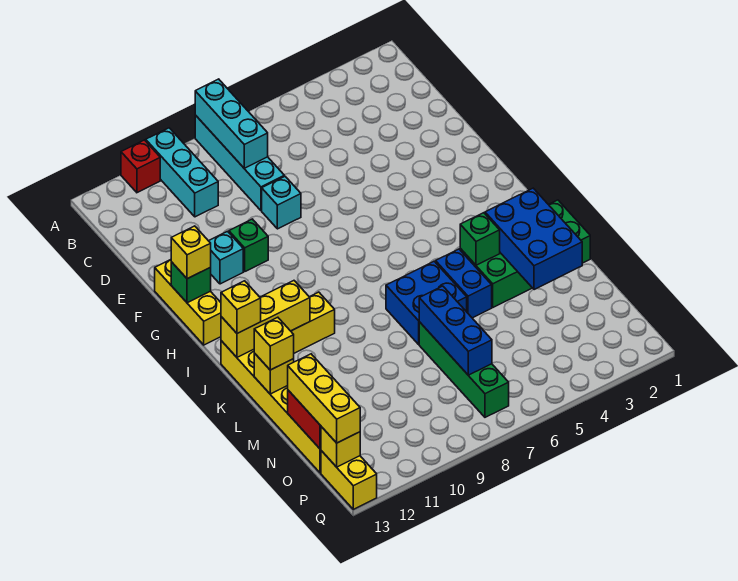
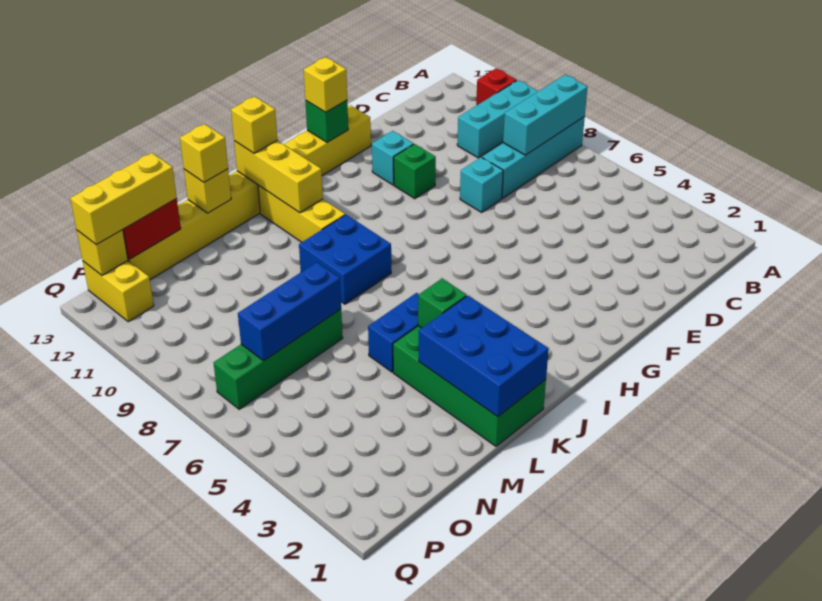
blue 2x3 brick [485,188,582,290] -> blue 2x3 brick turned to [419,296,549,417]
blue 2x2 brick [386,261,467,344] -> blue 2x2 brick moved to [299,215,391,304]
yellow 1x2 brick [321,451,377,509] -> yellow 1x2 brick turned to [83,261,154,322]

